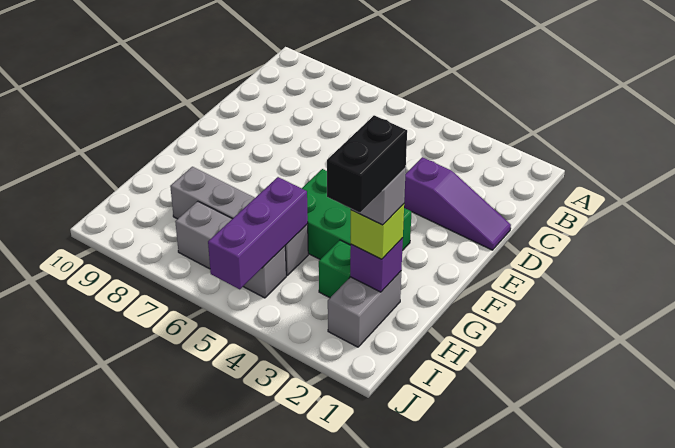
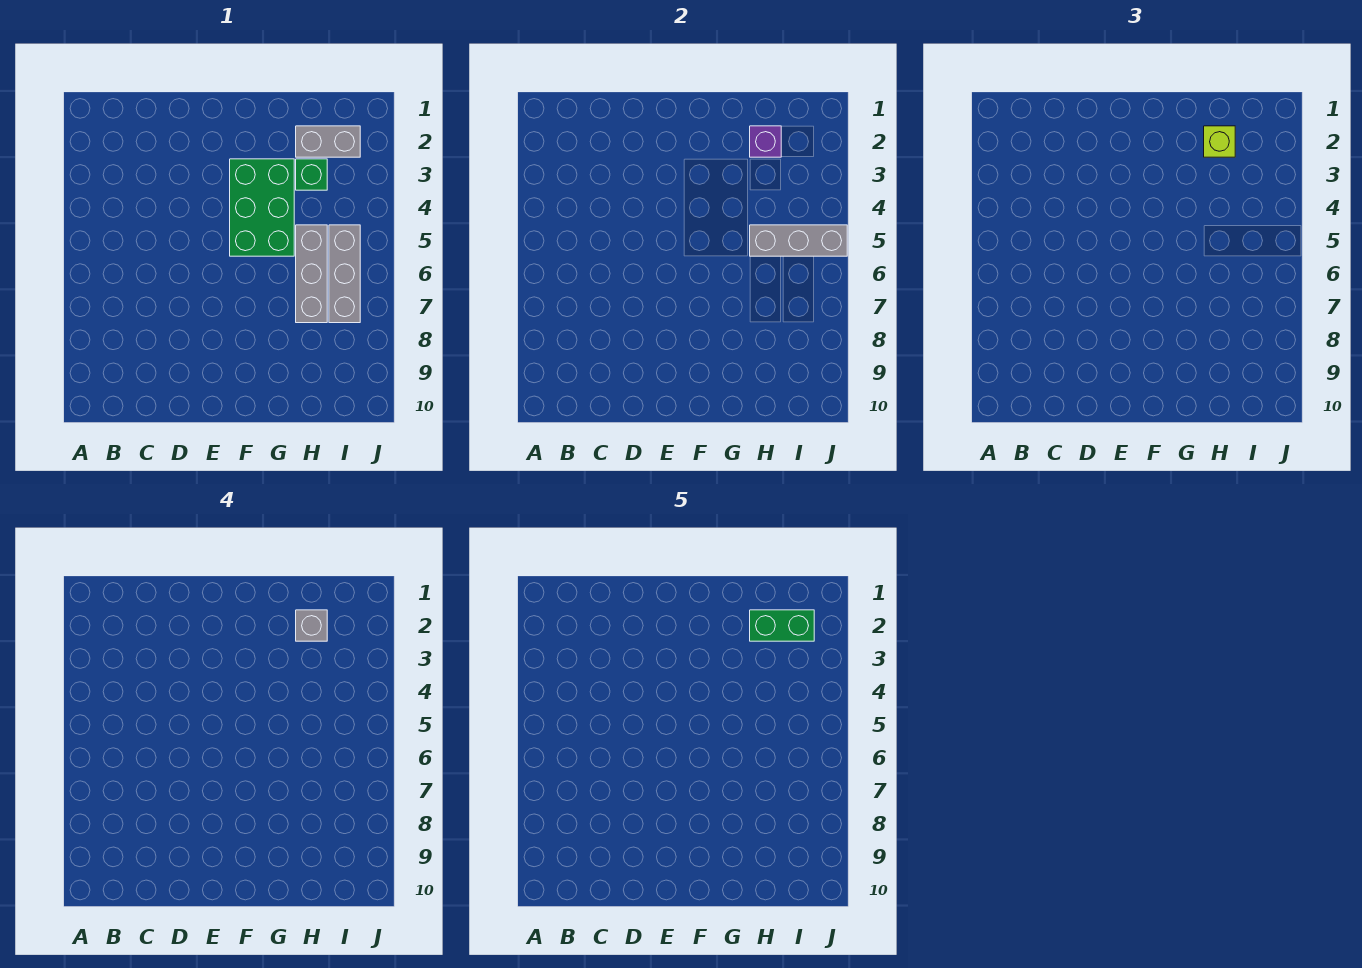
purple 1x3 slope [404,157,511,250] -> none
black 1x2 brick [327,115,407,213] -> green 1x2 brick [750,610,814,641]
grey 1x4 brick [170,167,308,275] -> grey 1x3 brick [296,225,327,323]
purple 1x3 brick [208,177,308,289] -> grey 1x3 brick [750,225,847,256]

